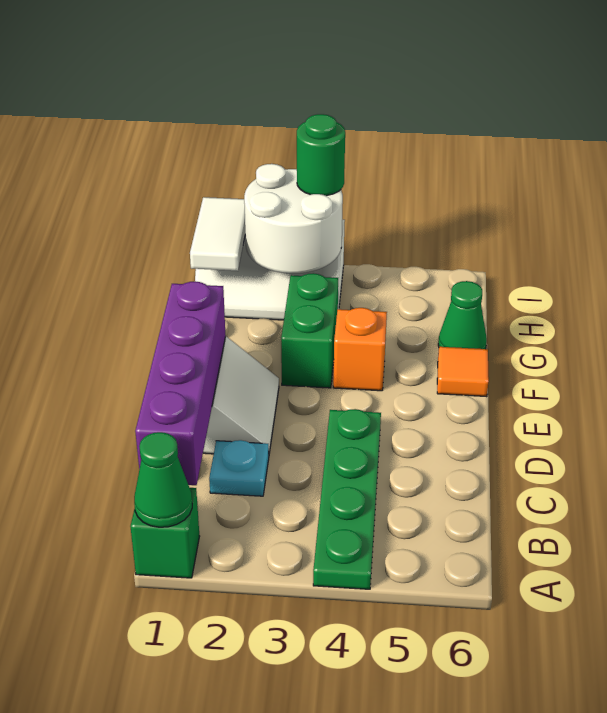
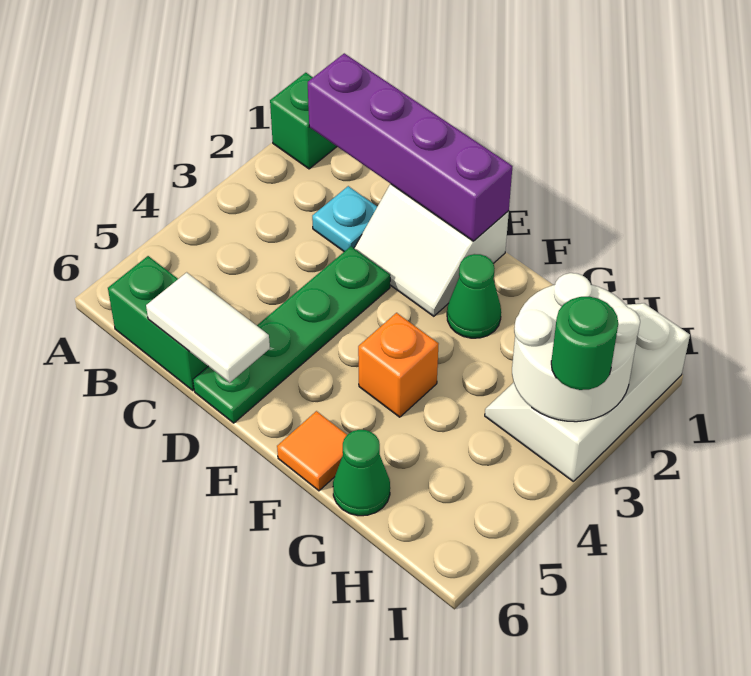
green 1x1 cone [134,432,192,527] -> green 1x1 cone moved to [447,254,501,338]
green 1x4 plate [313,409,381,589] -> green 1x4 plate turned to [193,246,390,423]
green 1x2 brick [281,273,338,388] -> green 1x2 brick moved to [108,256,208,390]
white 1x2 tile [190,197,245,271] -> white 1x2 tile moved to [146,272,270,383]

